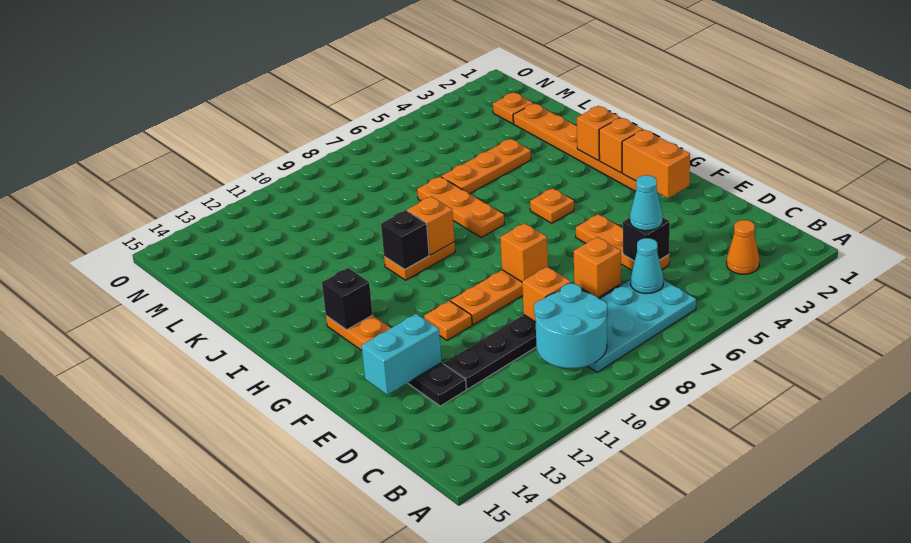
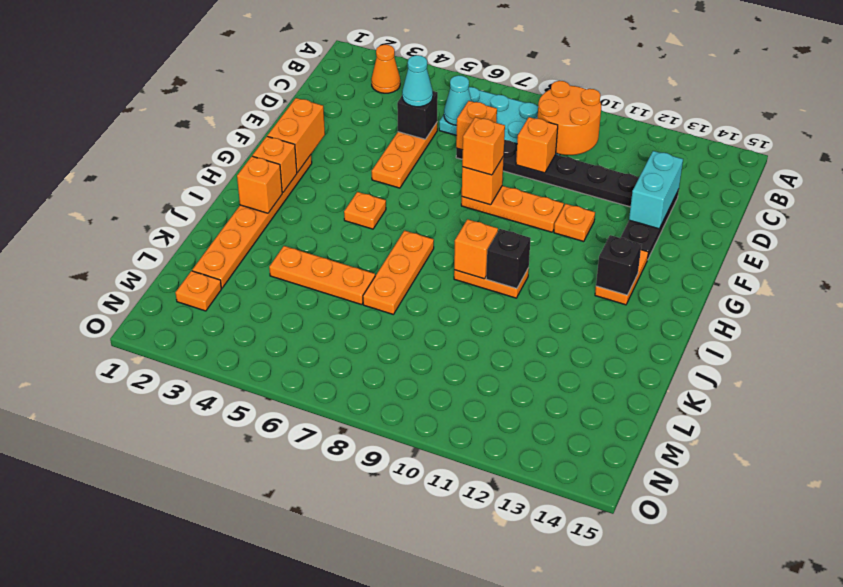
cyan 2x2 round brick [534,284,607,368] -> orange 2x2 round brick [538,81,601,155]
cyan 1x2 brick [362,314,442,395] -> cyan 1x2 brick turned to [629,151,683,229]
none -> orange 1x1 brick [462,117,505,175]

